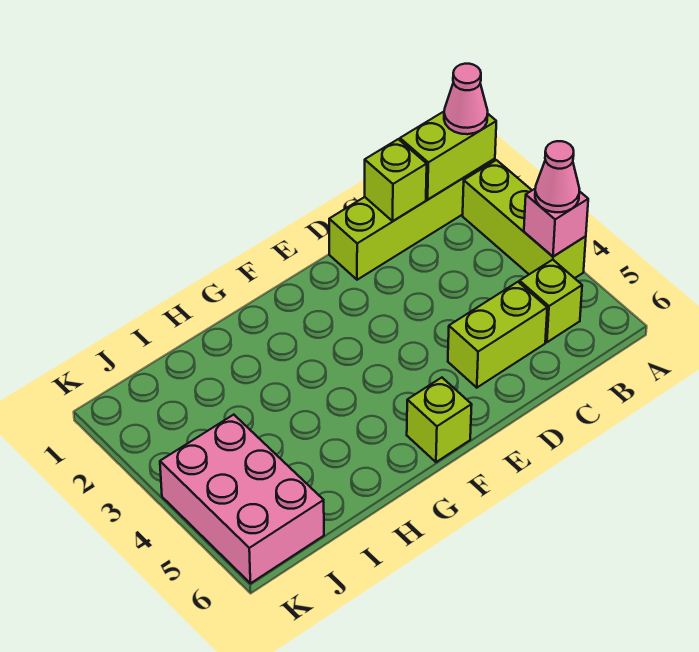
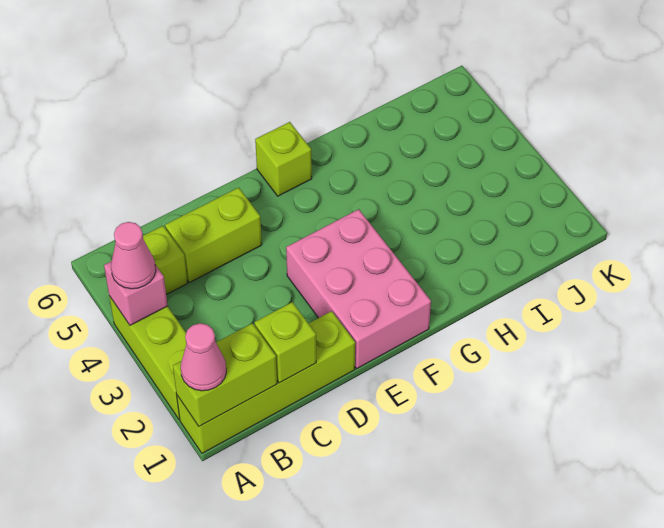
pink 2x3 brick [160,415,324,583] -> pink 2x3 brick moved to [286,209,431,369]

